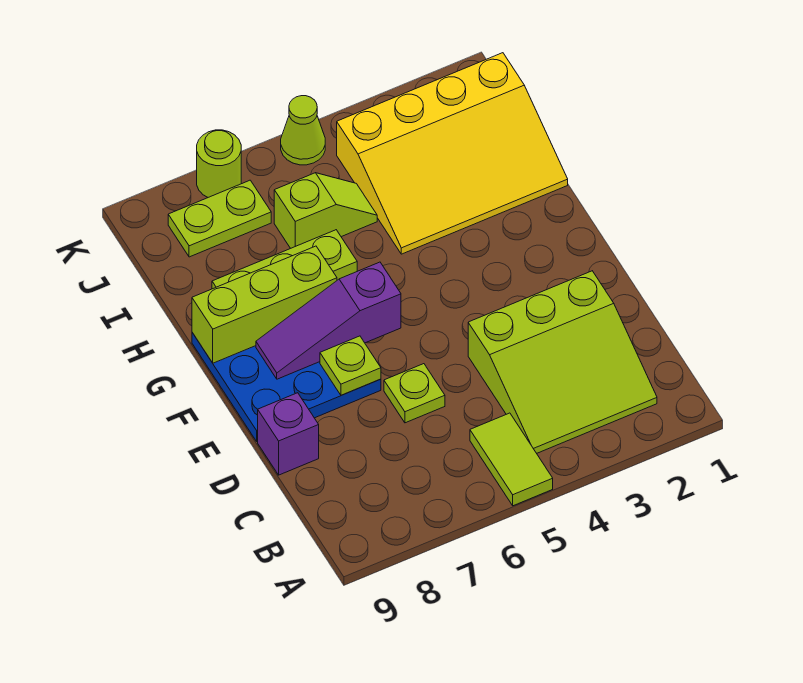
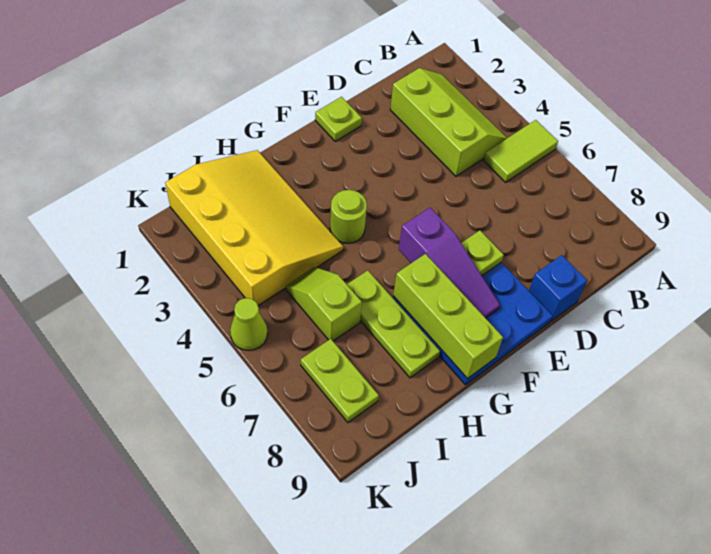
lime 3x3 slope [468,271,657,453] -> lime 2x3 slope [390,68,507,176]
lime 1x1 plate [384,364,445,423] -> lime 1x1 plate moved to [315,97,362,141]
purple 1x1 brick [258,393,319,475] -> blue 1x1 brick [529,255,587,321]
lime 1x1 round brick [197,130,241,197] -> lime 1x1 round brick moved to [330,190,367,243]

